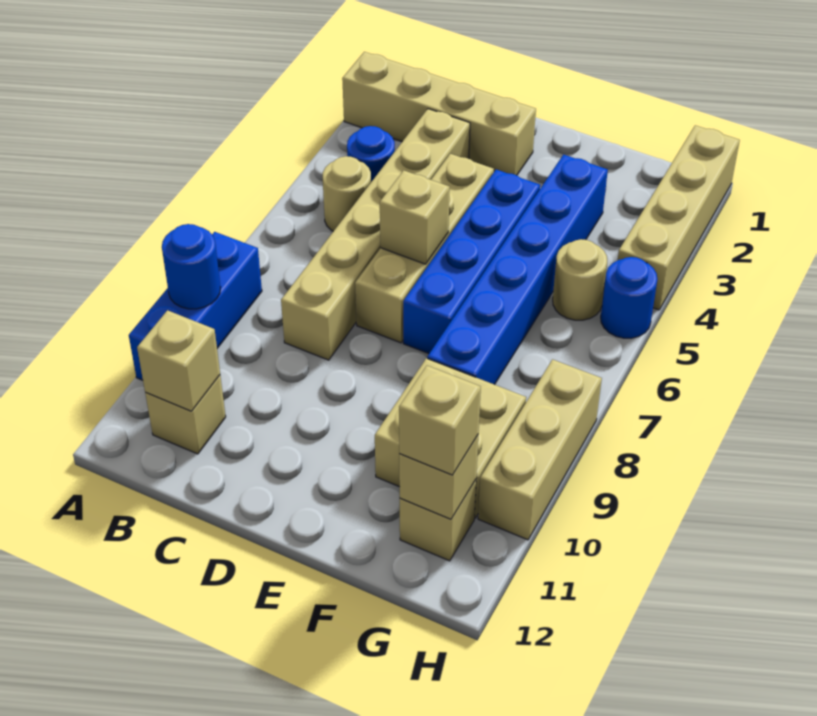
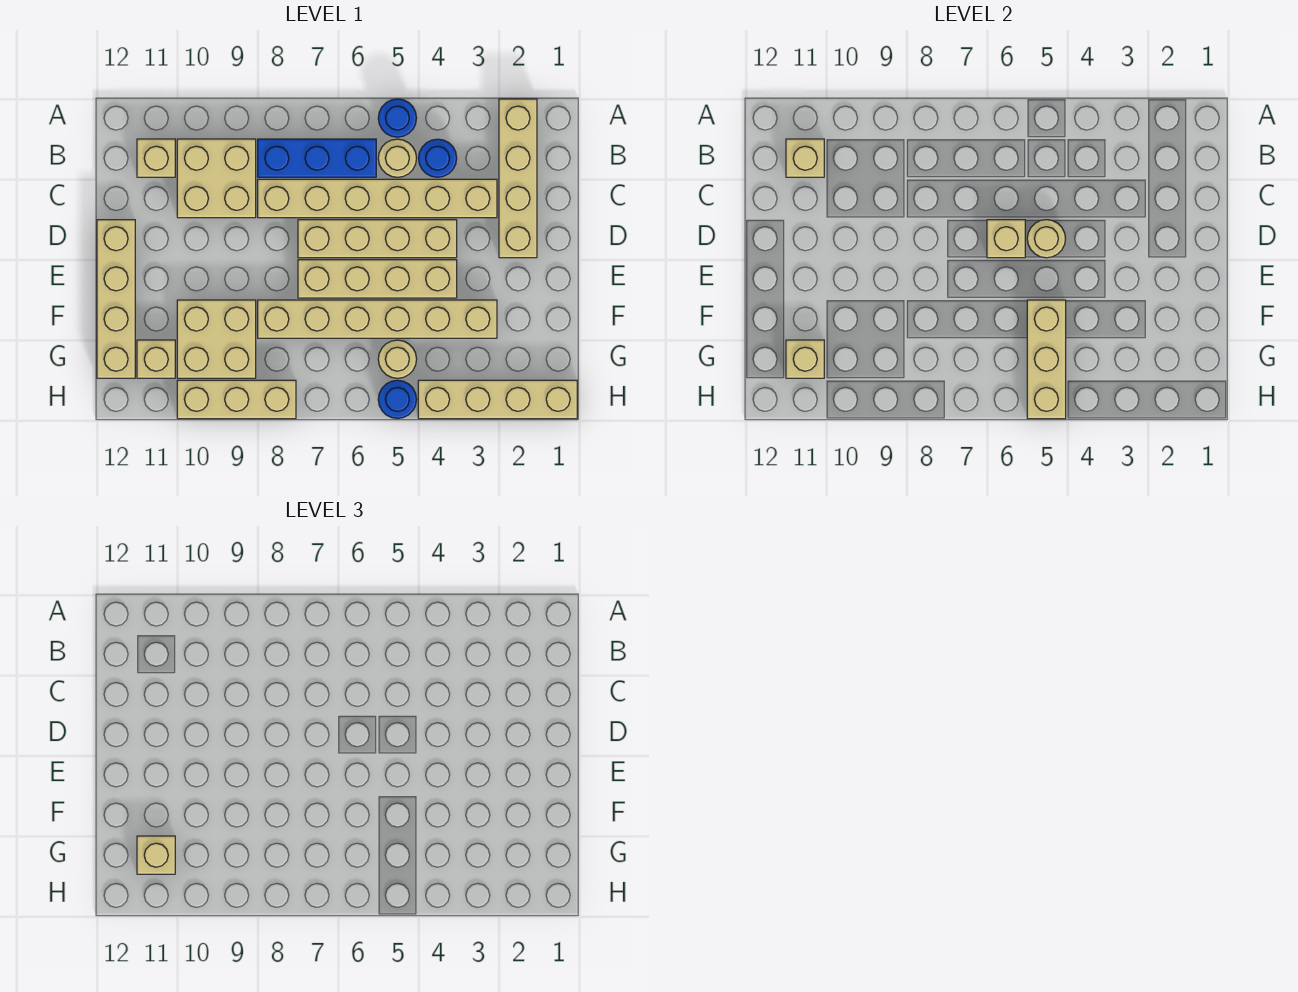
blue 1x3 brick [129,232,262,380] -> blue 1x3 brick moved to [258,139,376,177]
blue 1x1 round brick [162,224,221,309] -> blue 1x1 round brick moved to [378,99,417,137]
none -> tan 2x2 brick [177,139,256,218]
none -> tan 1x1 round brick [1027,220,1066,258]
none -> tan 1x4 brick [97,220,135,378]
blue 1x4 brick [403,170,540,354] -> tan 1x4 brick [298,260,457,298]
blue 1x6 brick [427,154,608,385] -> tan 1x6 brick [258,300,497,338]
none -> tan 1x3 brick [1027,300,1066,419]

